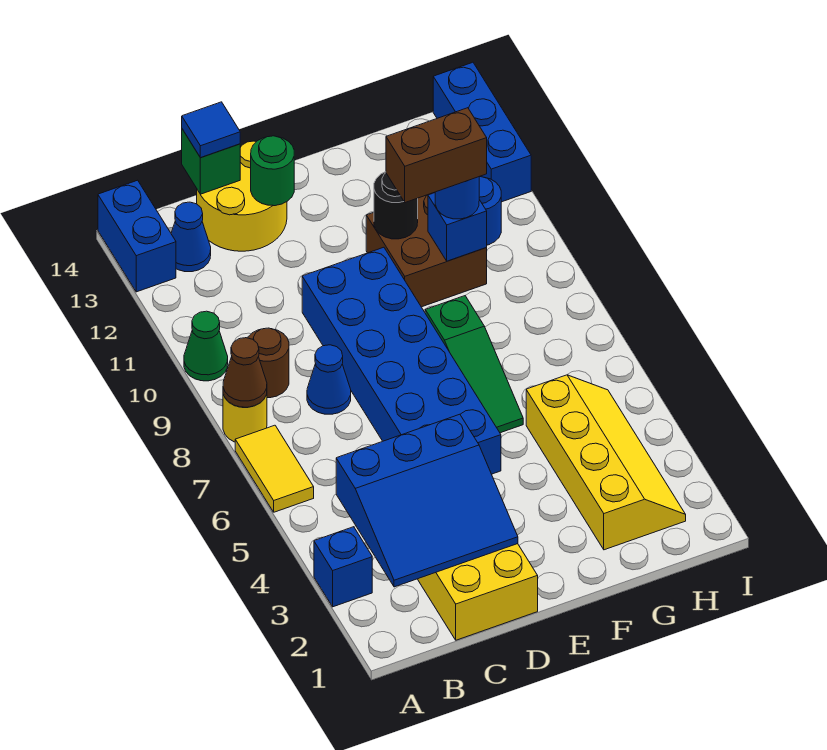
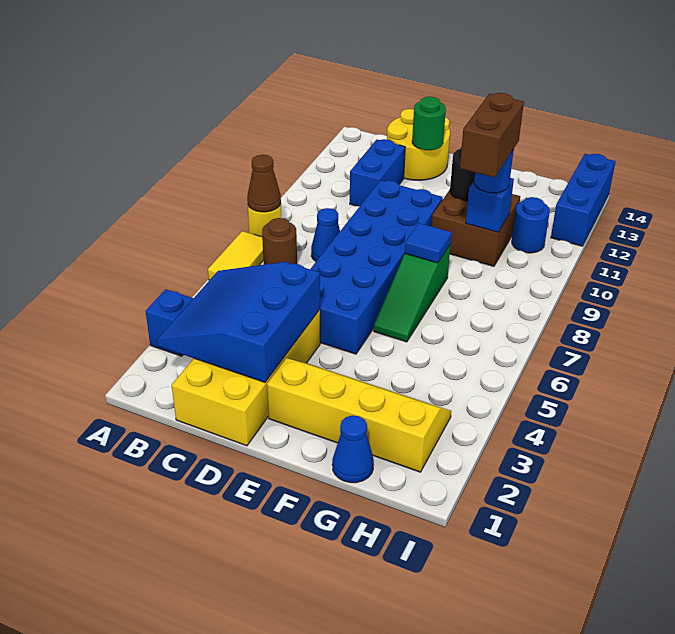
green 1x1 cone [184,311,228,381] -> none
blue 1x2 brick [98,180,176,292] -> blue 1x2 brick moved to [350,139,405,206]
blue 3x3 slope [336,414,518,587] -> blue 3x3 slope turned to [157,262,320,382]
brown 1x1 round brick [248,328,289,398] -> brown 1x1 round brick moved to [262,218,297,264]
blue 1x1 cone [171,202,211,272] -> blue 1x1 cone moved to [332,415,374,483]
green 1x1 brick [182,129,240,194] -> none
blue 1x1 tile [182,102,240,158] -> blue 1x1 tile moved to [405,223,452,263]
brown 1x2 brick [386,108,487,203] -> brown 1x2 brick turned to [460,93,524,178]
yellow 2x4 slope [526,375,686,550] -> yellow 2x4 slope turned to [267,358,451,472]

